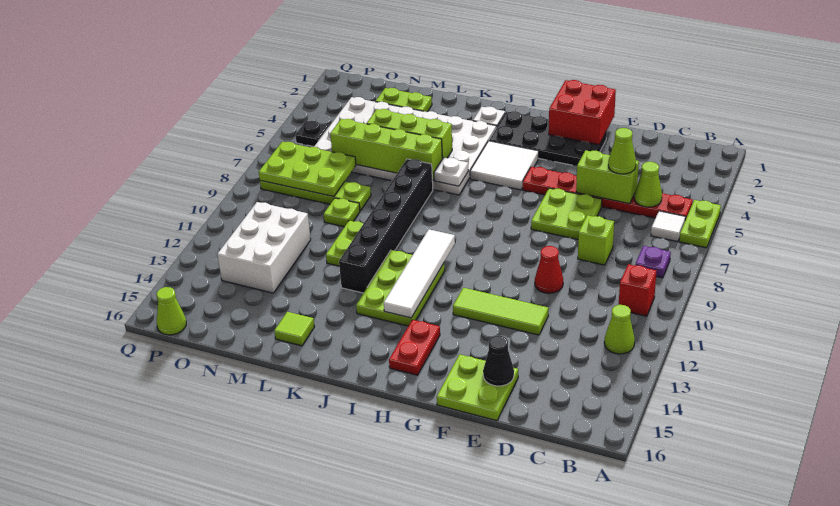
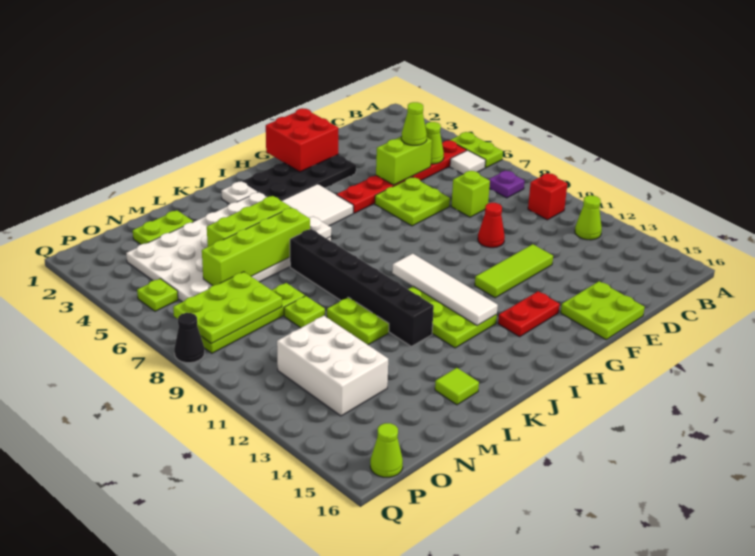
black 1x1 cone [483,336,514,386] -> black 1x1 cone moved to [174,313,205,363]
red 1x2 plate [389,320,440,375] -> red 1x2 plate turned to [498,291,560,337]
black 1x1 plate [295,121,329,147] -> lime 1x1 plate [137,279,178,311]

